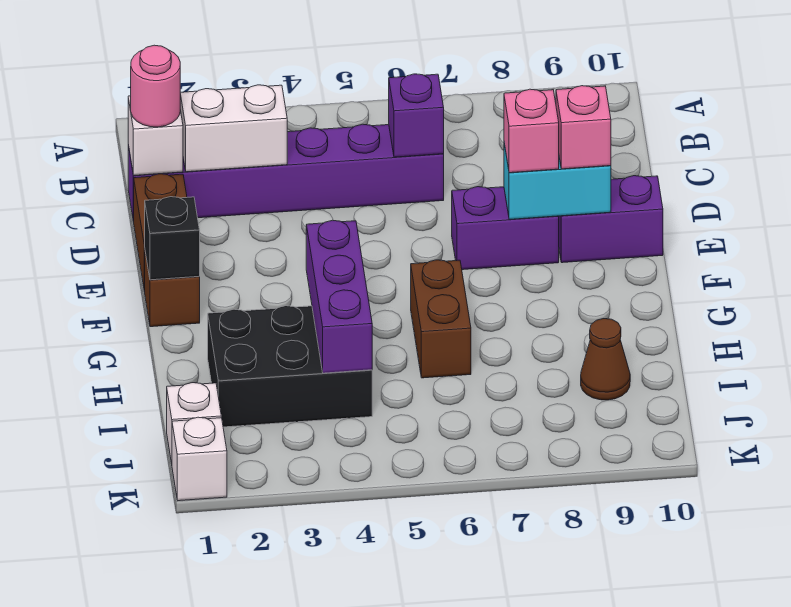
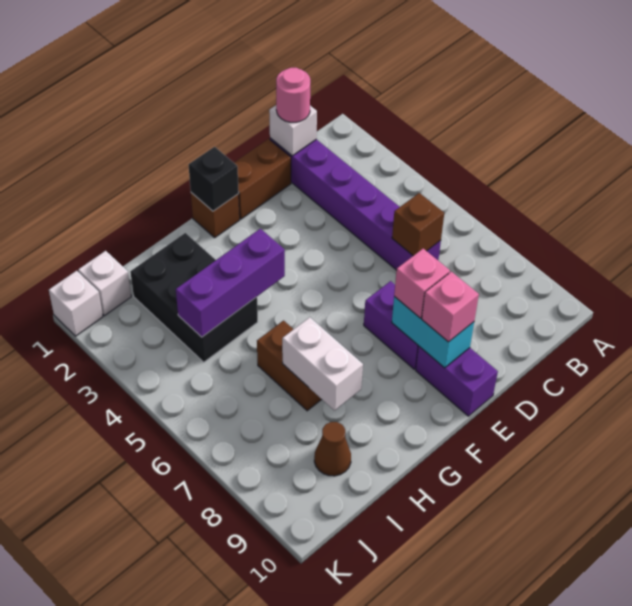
white 1x2 brick [180,85,287,172] -> white 1x2 brick moved to [282,317,363,411]
purple 1x1 brick [389,74,444,157] -> brown 1x1 brick [392,193,444,256]
brown 1x2 brick [411,260,471,378] -> brown 1x2 brick turned to [257,321,322,411]

